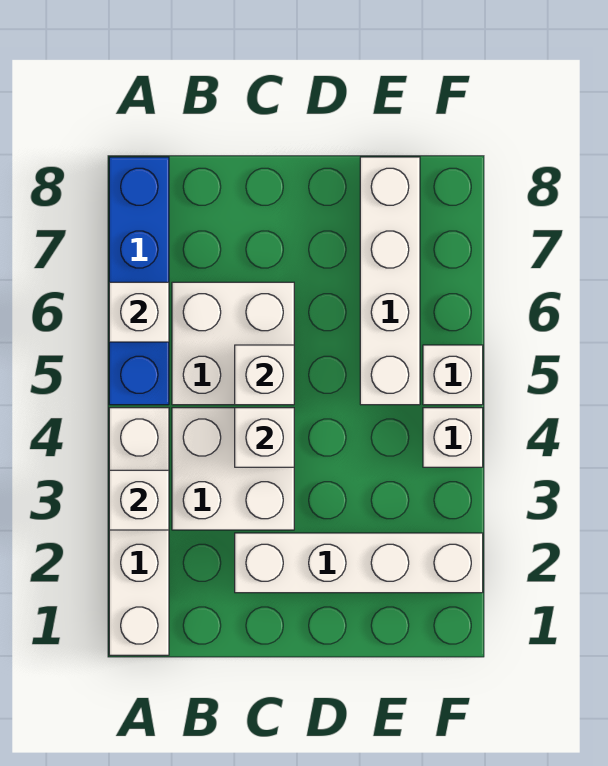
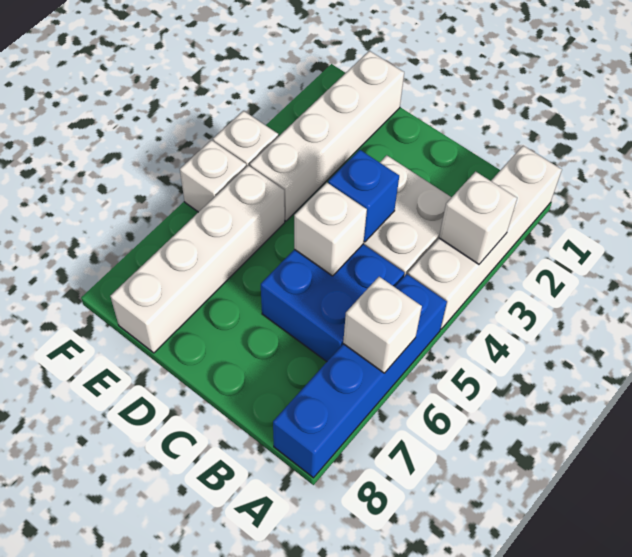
white 2x2 brick [172,282,294,405] -> blue 2x2 brick [261,244,405,362]
white 1x4 brick [235,533,483,593] -> white 1x4 brick turned to [250,51,404,221]
white 1x1 brick [235,408,294,467] -> blue 1x1 brick [328,150,399,242]

